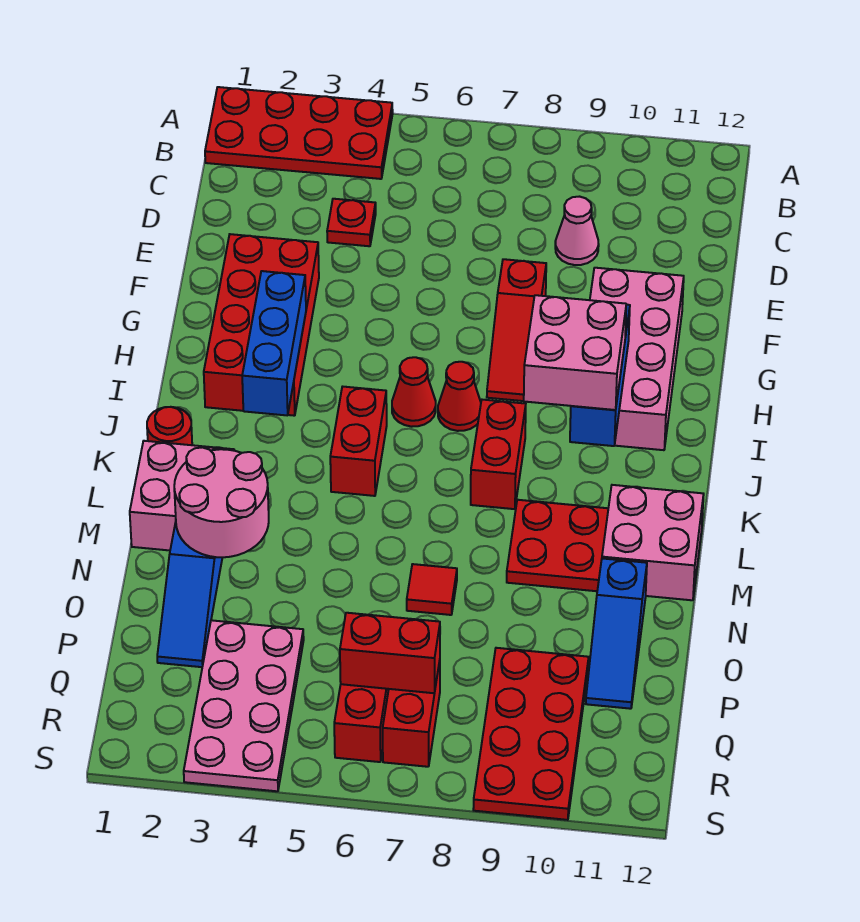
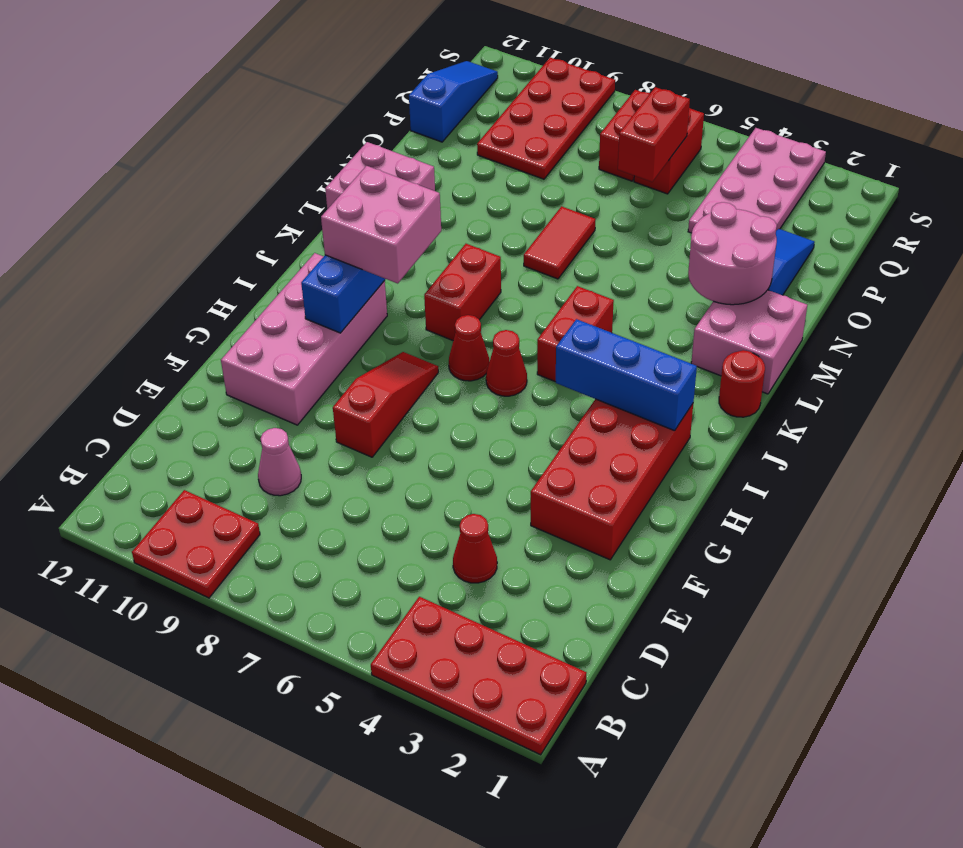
red 1x1 plate [327,199,376,246] -> red 1x1 cone [453,514,497,583]
blue 1x3 brick [242,271,306,415] -> blue 1x3 brick turned to [556,319,697,431]
red 2x2 plate [507,500,608,591] -> red 2x2 plate moved to [132,490,260,598]
red 1x1 tile [407,564,457,615] -> red 1x2 tile [524,206,596,279]
blue 1x3 slope [586,558,647,709] -> blue 1x3 slope moved to [409,61,498,142]
red 1x2 brick [340,613,440,693] -> red 1x2 brick turned to [618,87,690,182]

